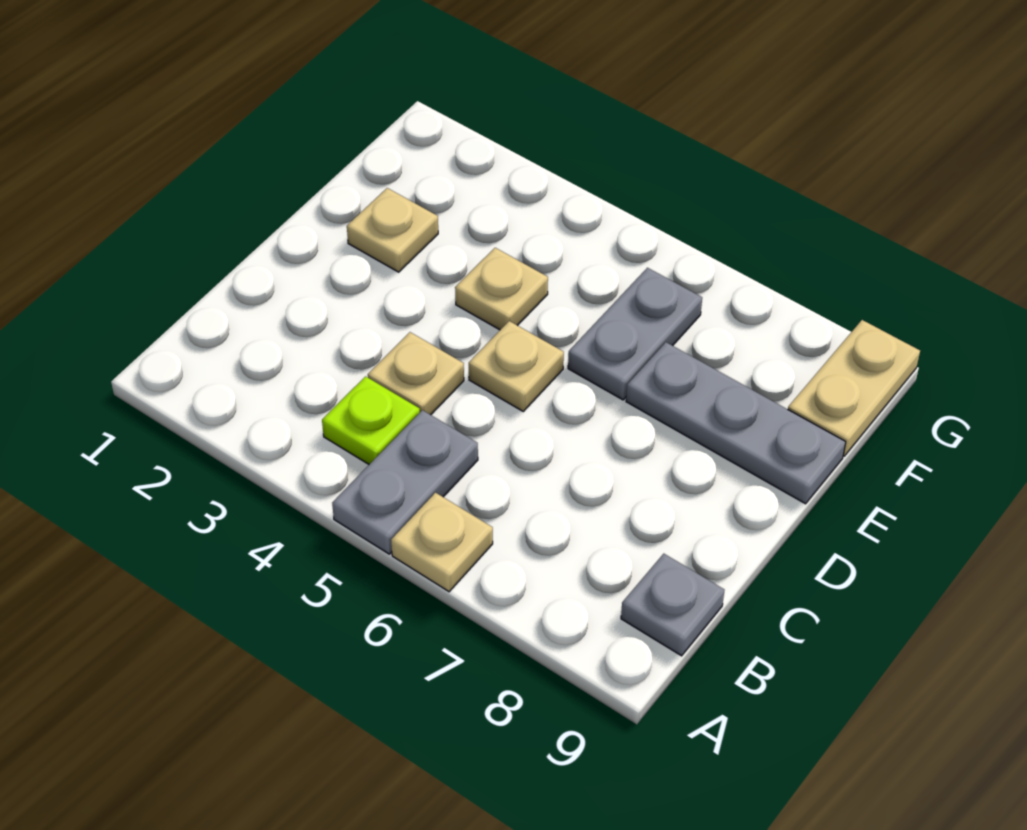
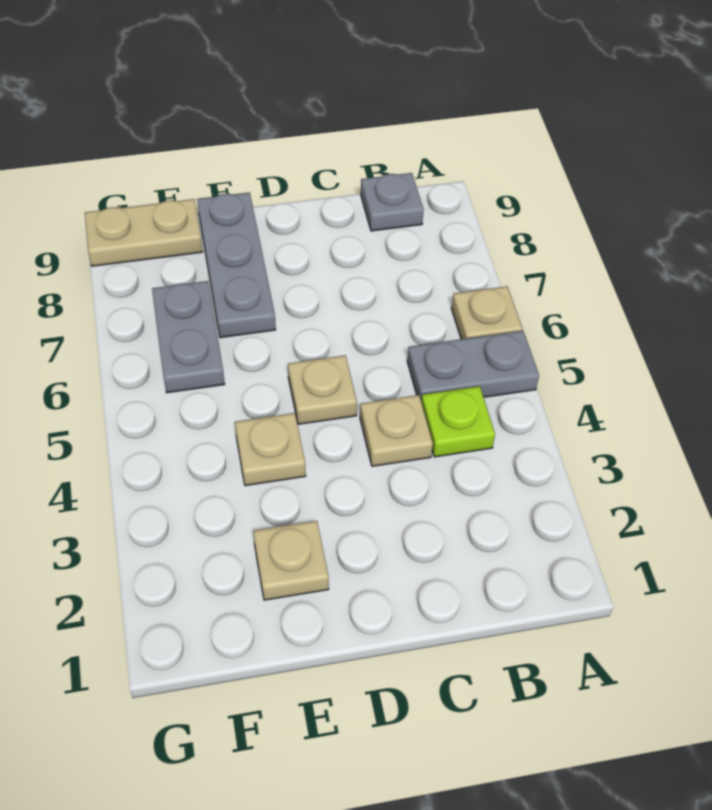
grey 1x2 plate [568,268,702,400] -> grey 1x2 plate turned to [152,281,225,393]

